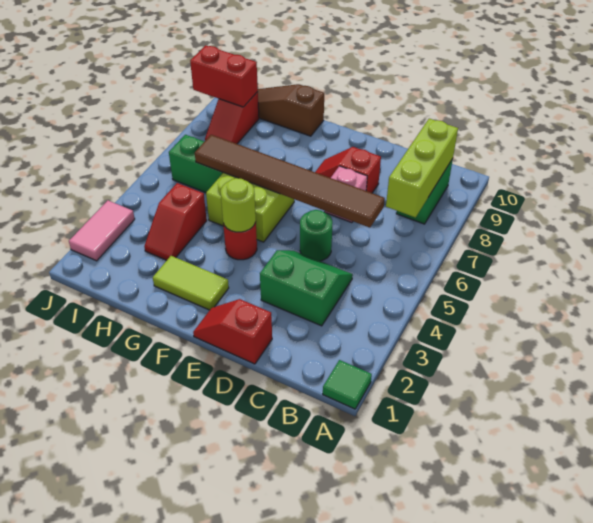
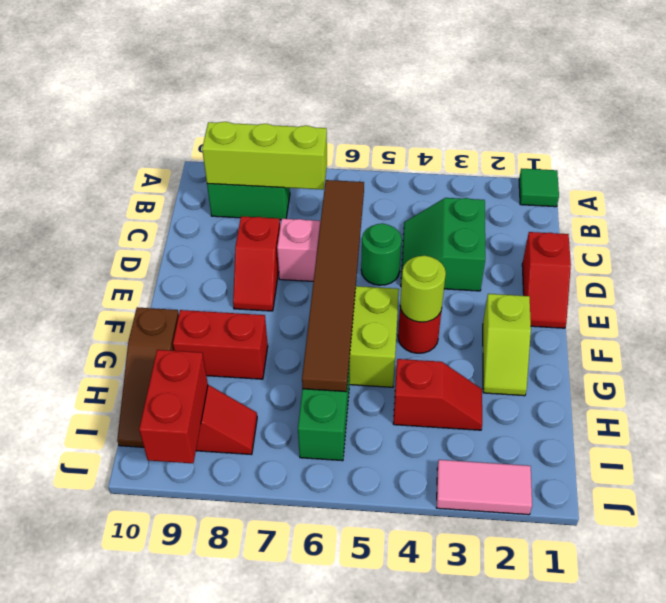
lime 1x2 tile [153,256,229,310] -> lime 1x2 slope [483,294,531,396]
none -> red 1x2 brick [173,310,268,379]

